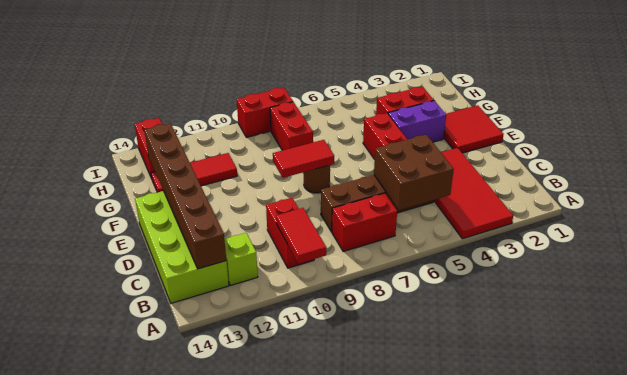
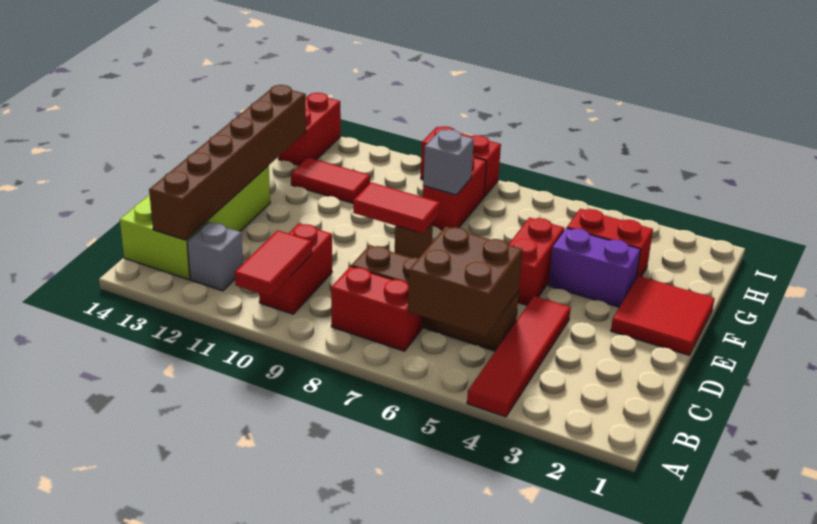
red 2x4 tile [434,148,513,239] -> red 1x4 tile [467,296,571,417]
lime 1x1 brick [224,233,258,285] -> grey 1x1 brick [187,222,243,291]
none -> grey 1x1 brick [423,130,474,195]
red 1x3 tile [151,153,237,192] -> red 1x2 tile [291,157,370,203]

